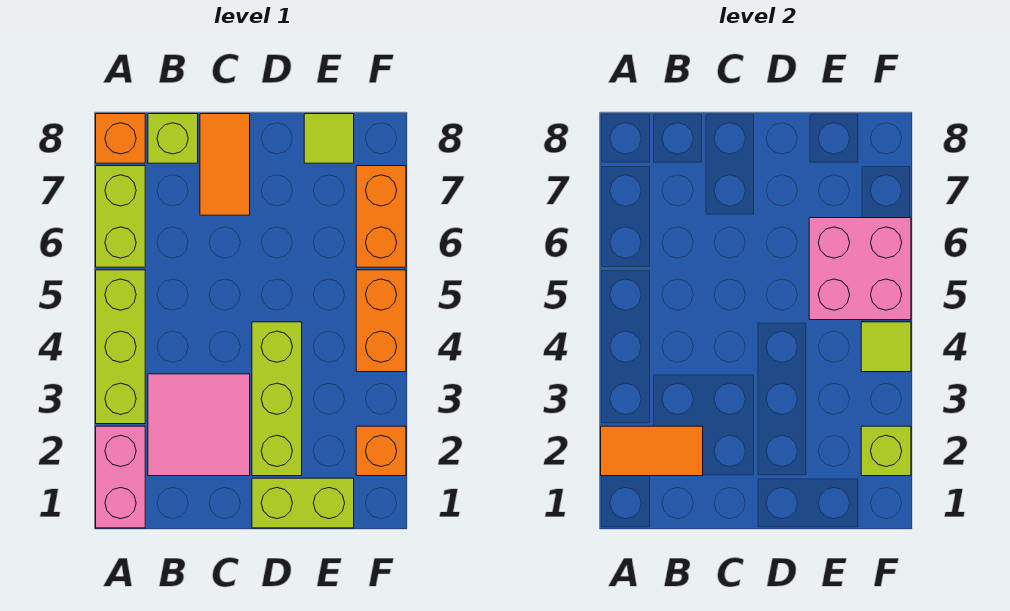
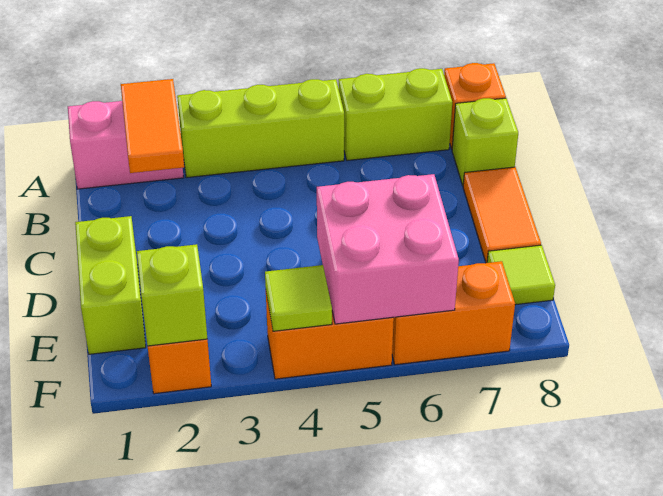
pink 2x2 tile [148,374,250,476] -> none
orange 1x2 tile [200,114,250,215] -> orange 1x2 tile turned to [463,167,541,263]
lime 1x3 brick [252,322,302,476] -> none

